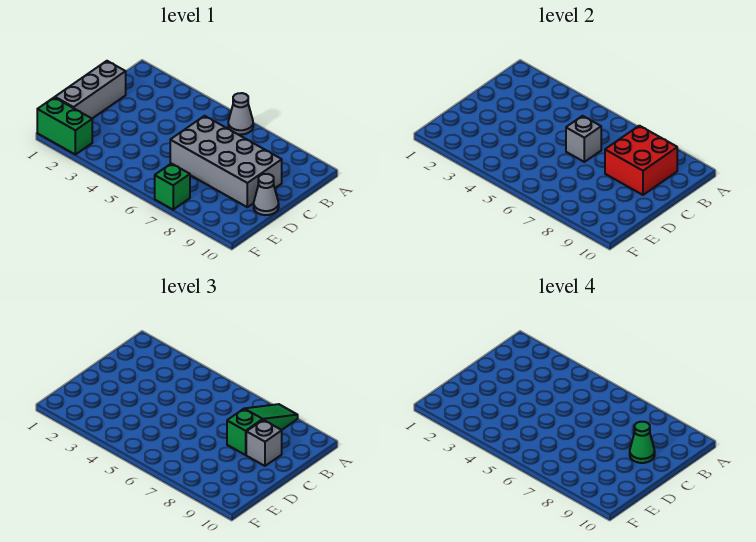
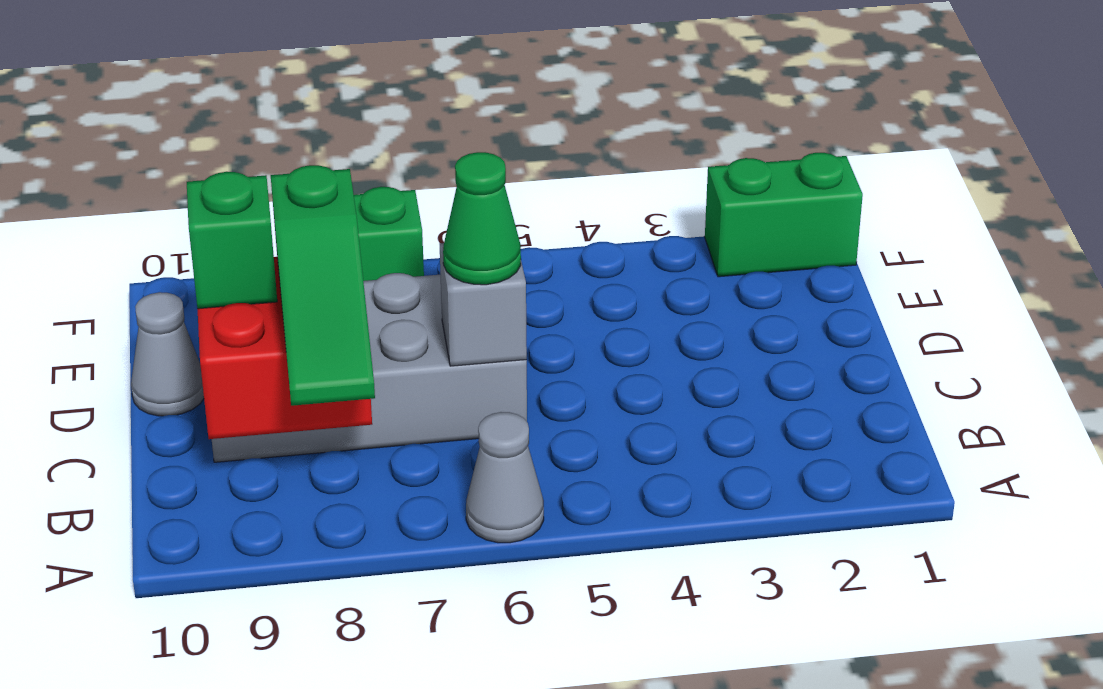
grey 1x3 brick [55,61,126,118] -> none
grey 1x1 brick [246,420,282,466] -> green 1x1 brick [187,172,277,309]
green 1x1 cone [630,422,655,463] -> green 1x1 cone moved to [443,152,521,285]

